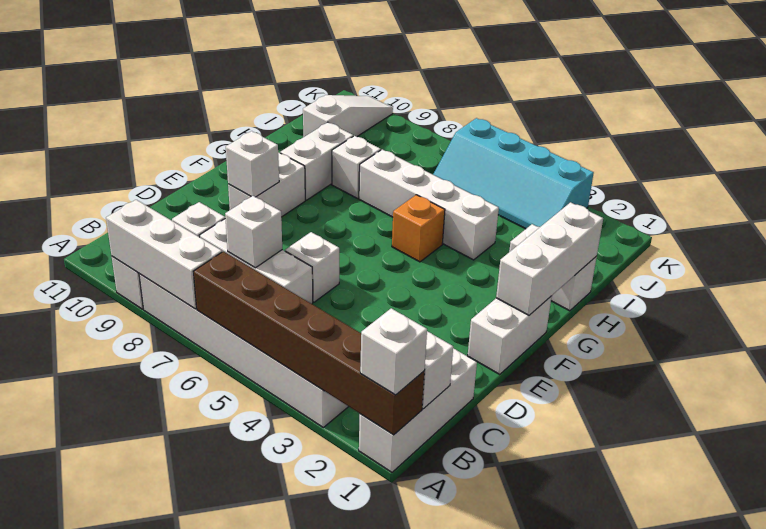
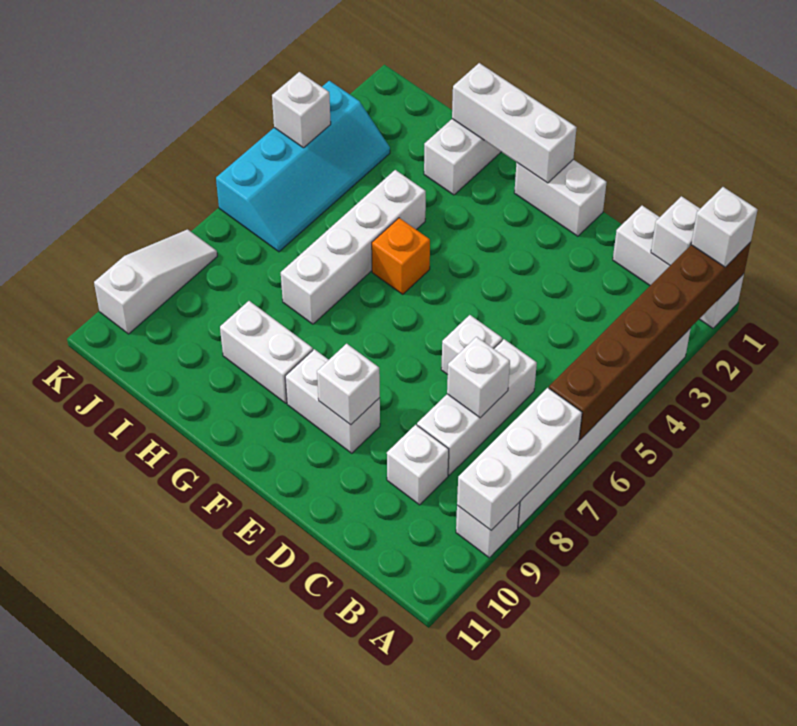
white 1x1 brick [332,136,381,198] -> white 1x1 brick moved to [272,72,331,148]
white 1x3 slope [303,95,393,137] -> white 1x3 slope turned to [94,229,217,334]

